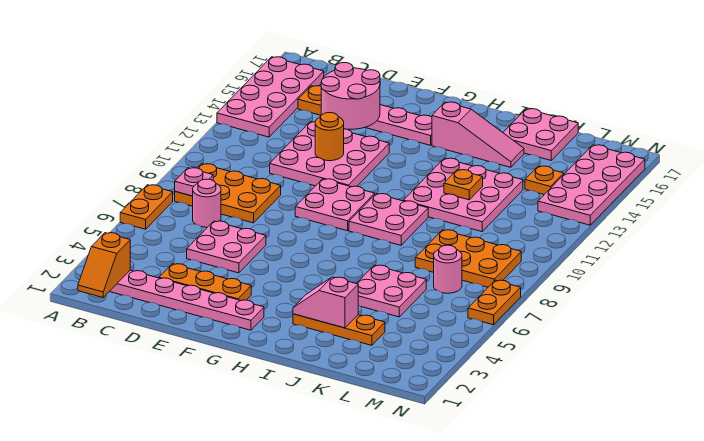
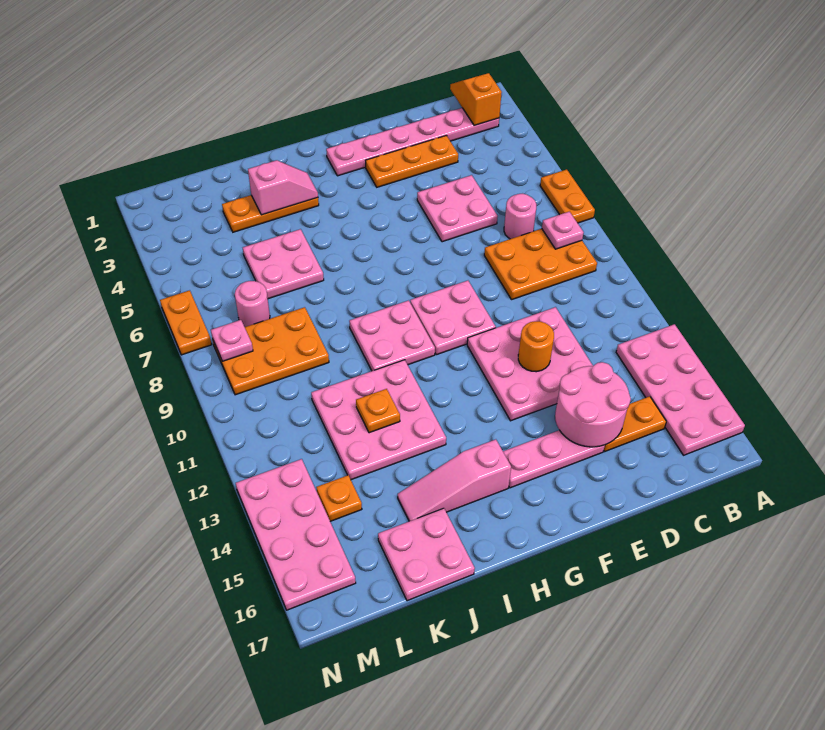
none -> pink 1x1 plate [211,320,253,361]

